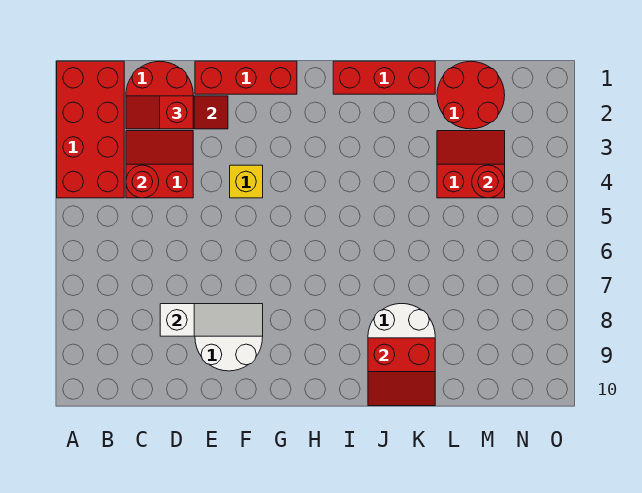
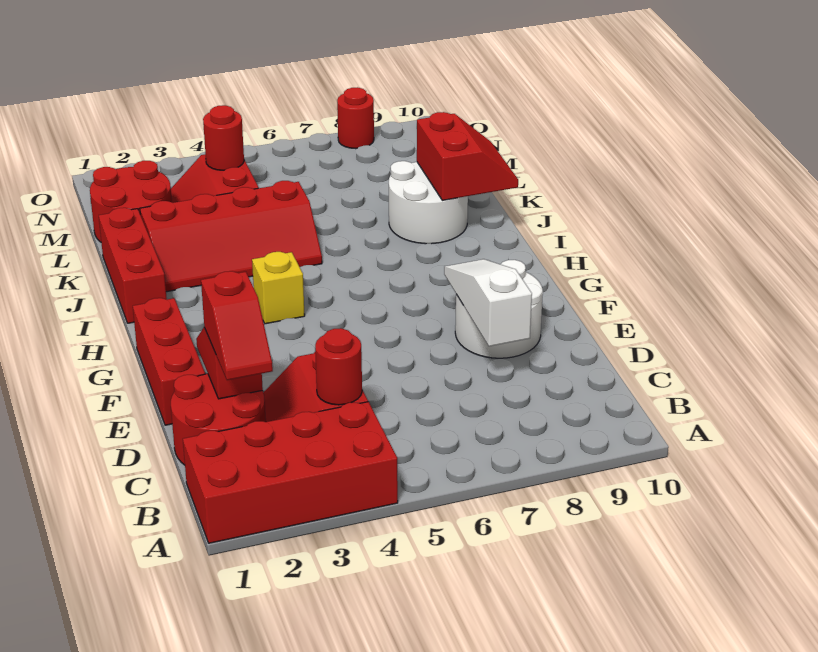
yellow 1x1 brick [230,165,263,198] -> yellow 1x1 brick moved to [252,252,305,324]
none -> red 2x4 slope [140,181,322,292]
none -> red 1x1 round brick [337,87,374,149]

